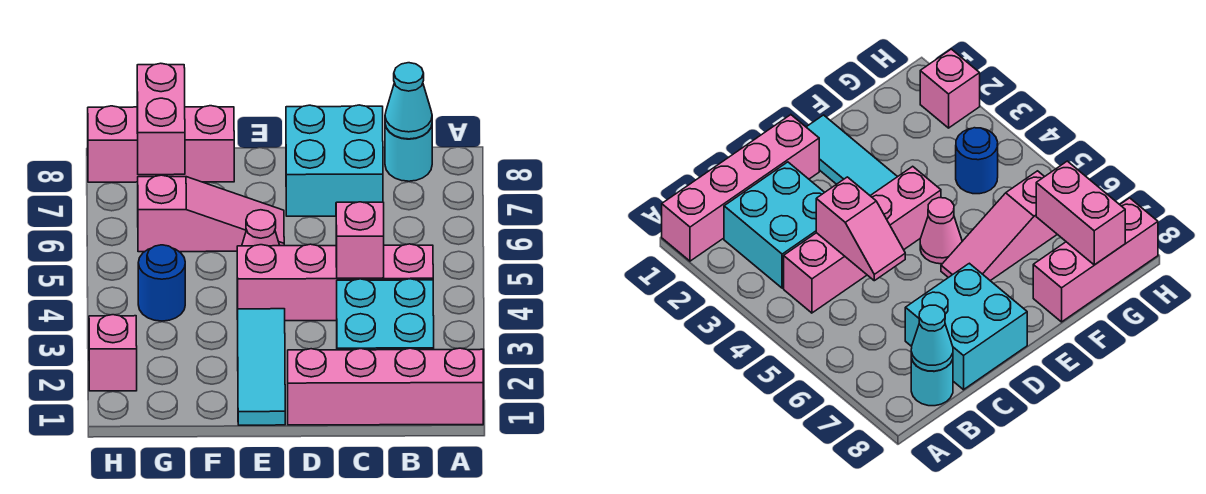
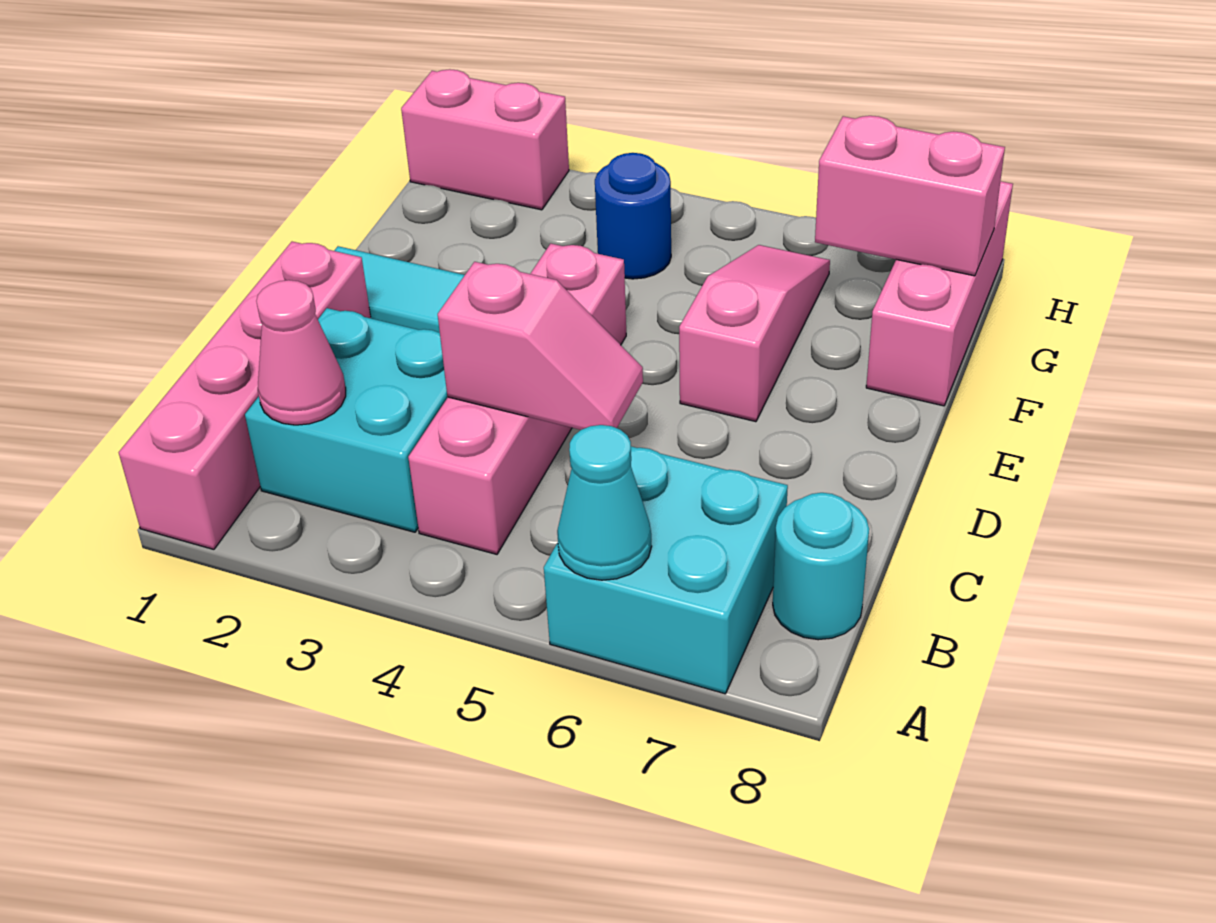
cyan 1x1 cone [385,63,432,139] -> cyan 1x1 cone moved to [557,425,652,580]
cyan 2x2 brick [286,105,383,216] -> cyan 2x2 brick moved to [544,446,788,694]
pink 1x1 cone [242,210,280,246] -> pink 1x1 cone moved to [256,280,346,425]
pink 1x3 slope [138,175,284,252] -> pink 1x3 slope turned to [679,245,830,422]
pink 1x1 brick [89,315,137,391] -> pink 1x2 brick [401,69,569,210]

